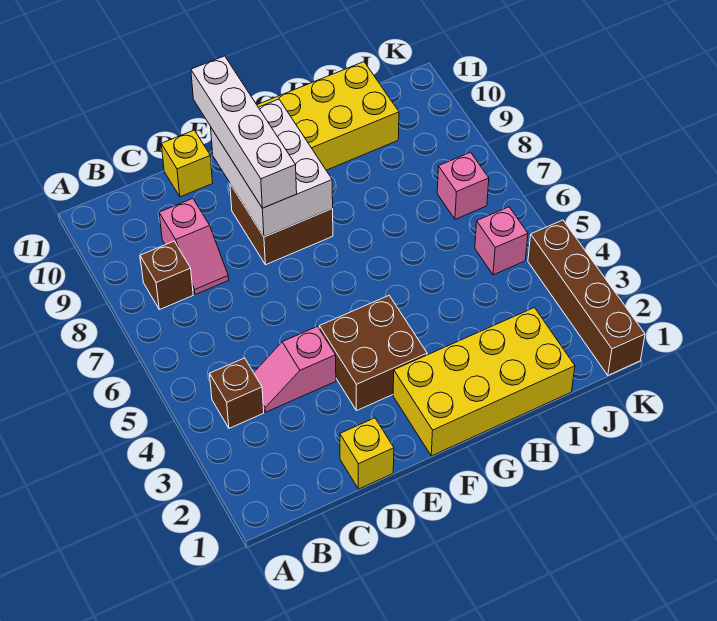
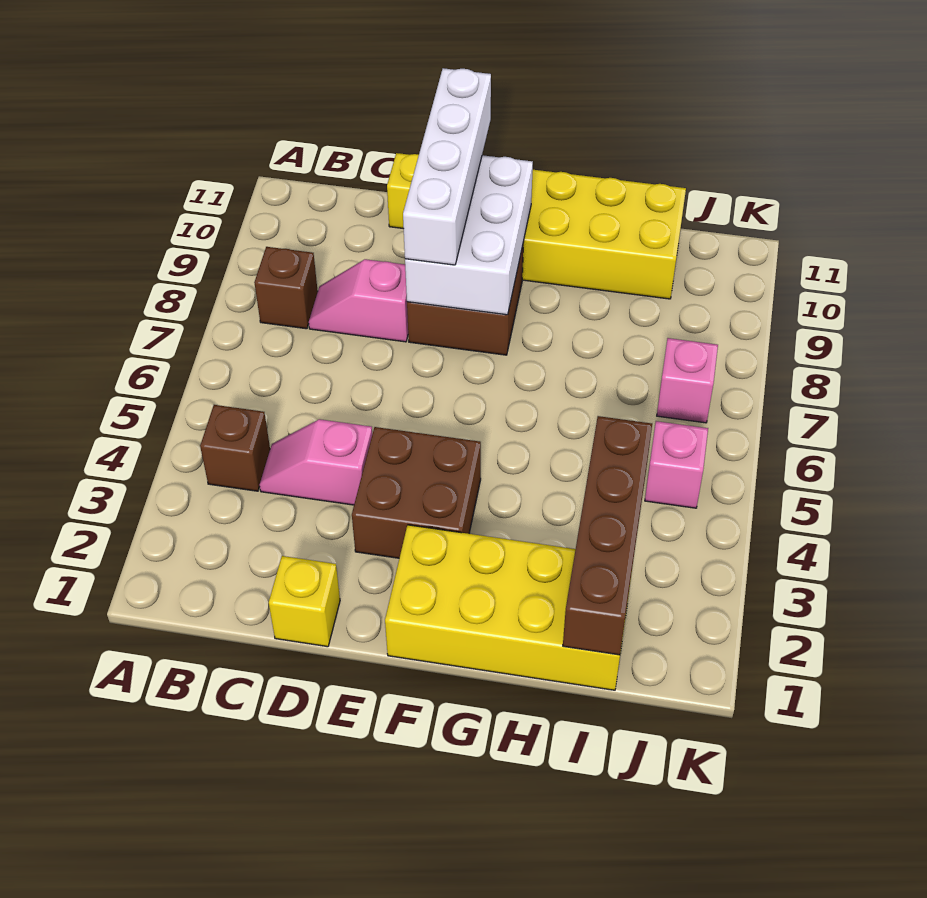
pink 1x2 slope [159,199,229,295] -> pink 1x2 slope turned to [309,259,408,342]
brown 1x4 brick [528,220,645,375] -> brown 1x4 brick moved to [563,416,652,655]

